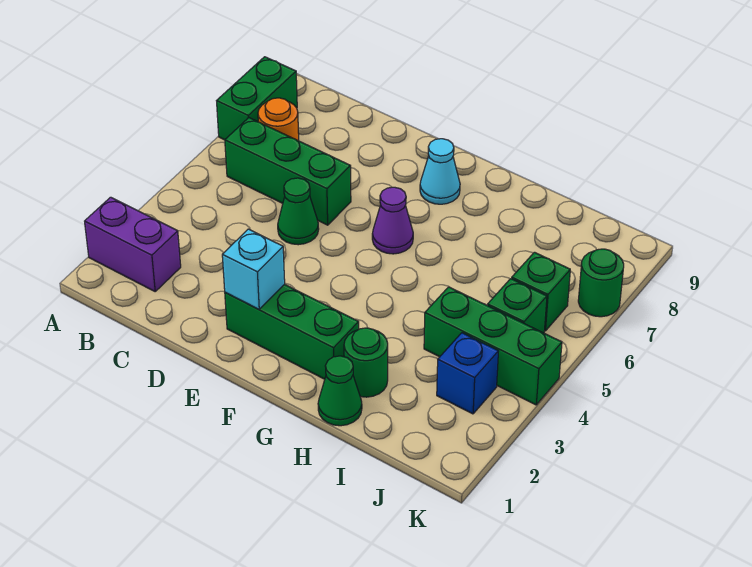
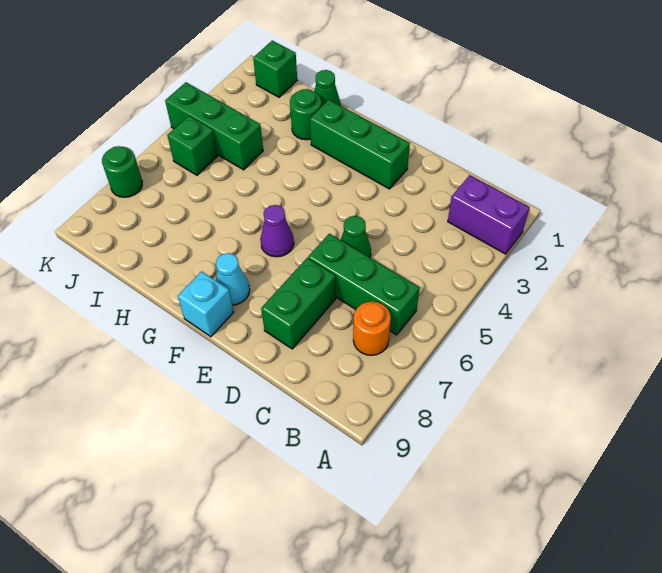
green 1x2 brick [217,57,297,140] -> green 1x2 brick moved to [261,258,336,349]
cyan 1x1 brick [222,229,285,309] -> cyan 1x1 brick moved to [178,271,234,337]
blue 1x1 brick [437,333,498,414] -> none
green 1x1 brick [512,252,570,331] -> green 1x1 brick moved to [253,41,297,97]

